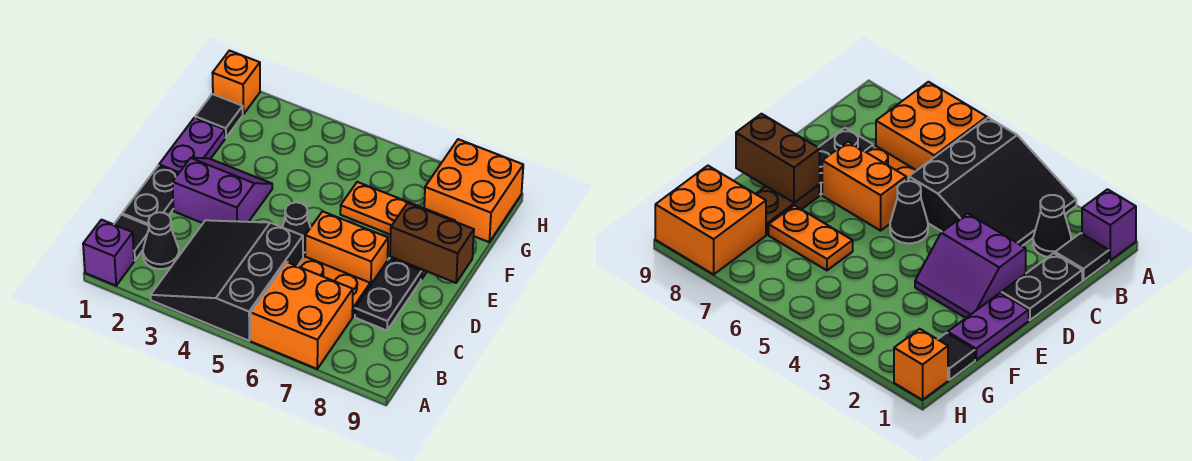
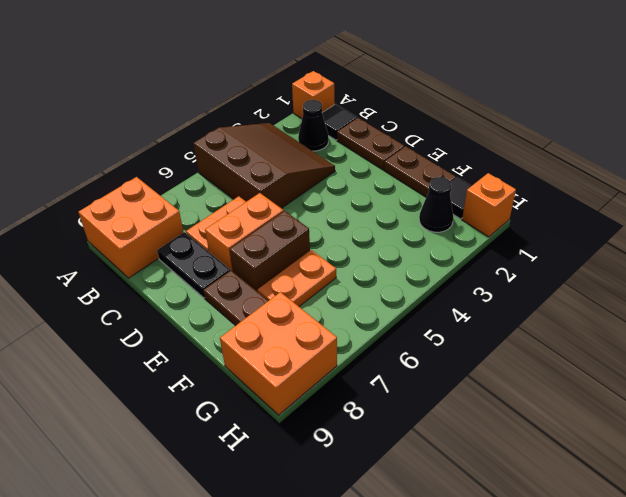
purple 1x1 brick [83,220,134,286] -> orange 1x1 brick [292,71,335,119]
black 3x3 slope [151,220,303,341] -> brown 3x3 slope [193,123,335,208]
orange 2x2 brick [251,262,353,369] -> orange 2x2 brick moved to [78,177,184,278]
black 1x2 plate [122,166,178,225] -> brown 1x2 plate [337,118,404,170]
purple 2x2 slope [173,158,272,223] -> none
black 1x1 cone [282,202,310,258] -> black 1x1 cone moved to [419,177,453,232]
purple 1x2 plate [159,118,225,174] -> brown 1x2 plate [384,146,456,197]
brown 1x2 brick [390,203,474,283] -> brown 1x2 brick moved to [230,211,310,292]

